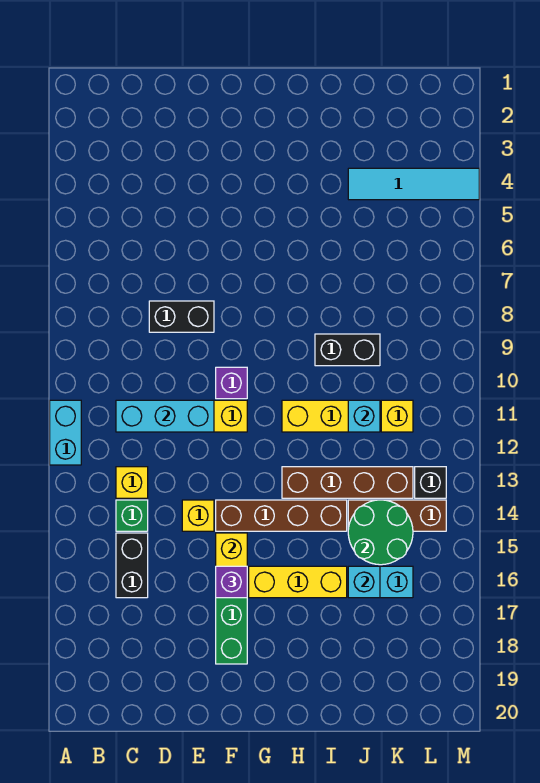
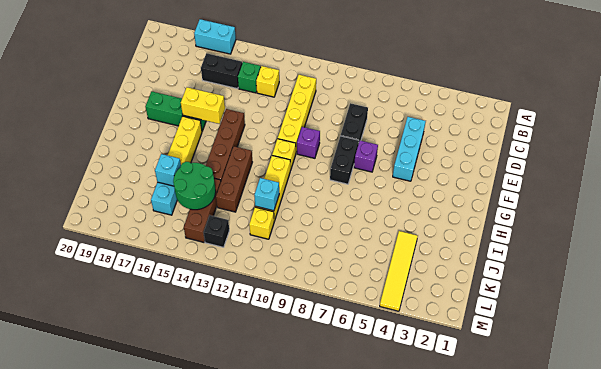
cyan 1x2 brick [50,400,81,465] -> cyan 1x2 brick moved to [194,19,236,54]
cyan 1x3 brick [116,400,214,432] -> cyan 1x3 brick moved to [393,117,426,181]
yellow 1x1 brick [182,500,214,531] -> yellow 1x1 brick moved to [272,139,296,170]
purple 1x1 brick [216,566,247,598] -> purple 1x1 brick moved to [354,141,378,172]
brown 1x4 brick [282,467,413,498] -> brown 1x3 brick [216,146,252,212]
black 1x2 brick [315,334,380,366] -> black 1x2 brick moved to [330,136,359,184]
cyan 1x4 tile [348,168,479,200] -> yellow 1x4 tile [380,231,418,311]

